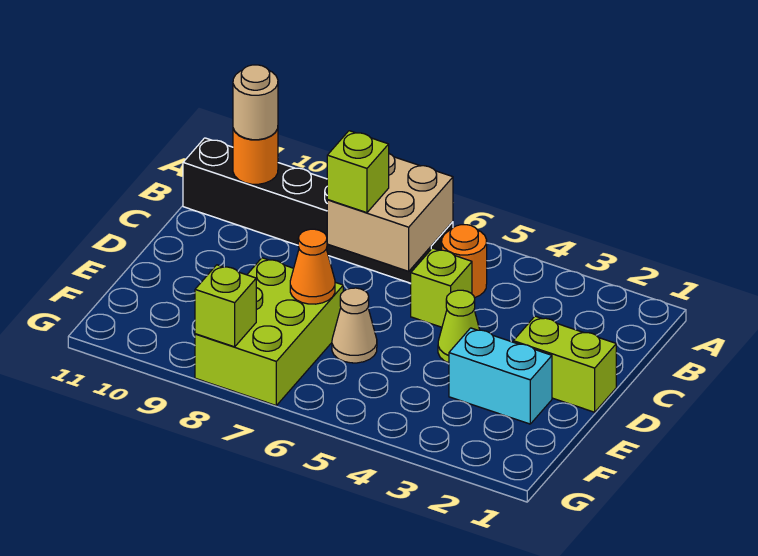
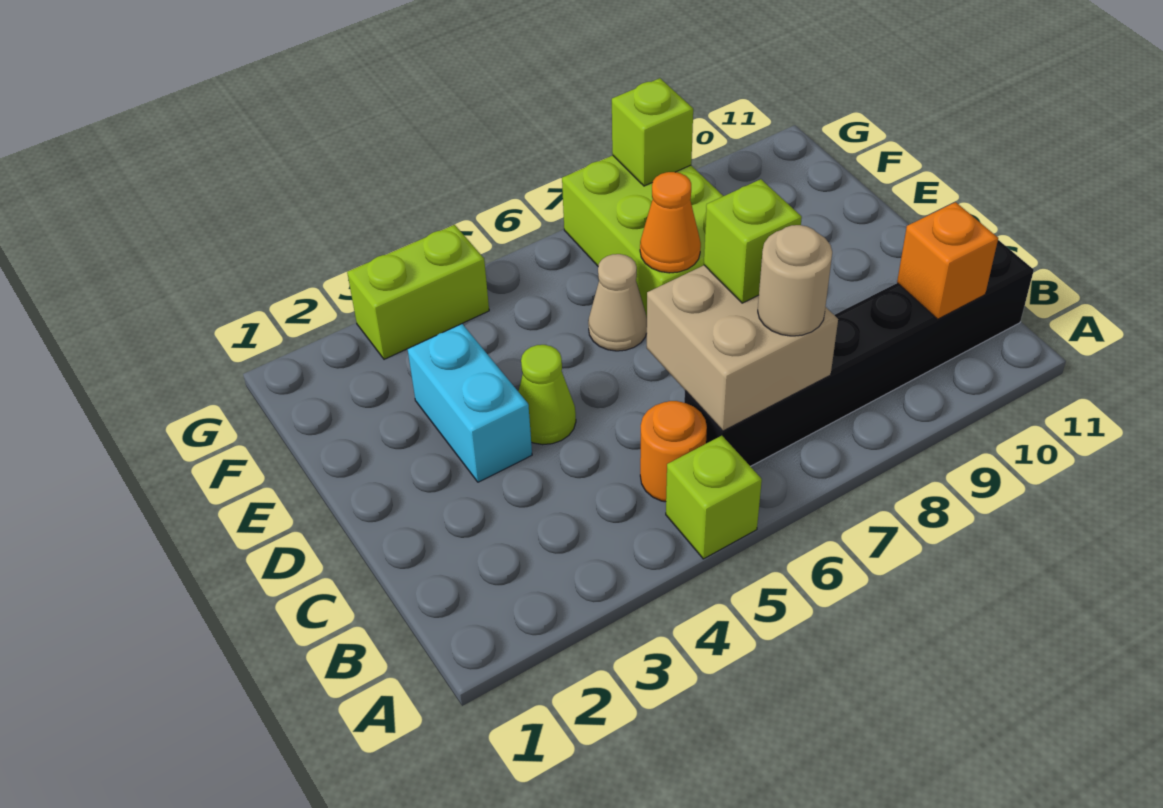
orange 1x1 round brick [233,129,278,184] -> orange 1x1 brick [897,202,998,319]
tan 1x1 round brick [233,65,278,140] -> tan 1x1 round brick moved to [758,225,832,336]
lime 1x1 brick [411,248,472,327] -> lime 1x1 brick moved to [666,436,762,559]
lime 1x2 brick [513,316,616,412] -> lime 1x2 brick moved to [347,225,489,359]
cyan 1x2 brick [449,328,552,424] -> cyan 1x2 brick turned to [408,324,532,482]

